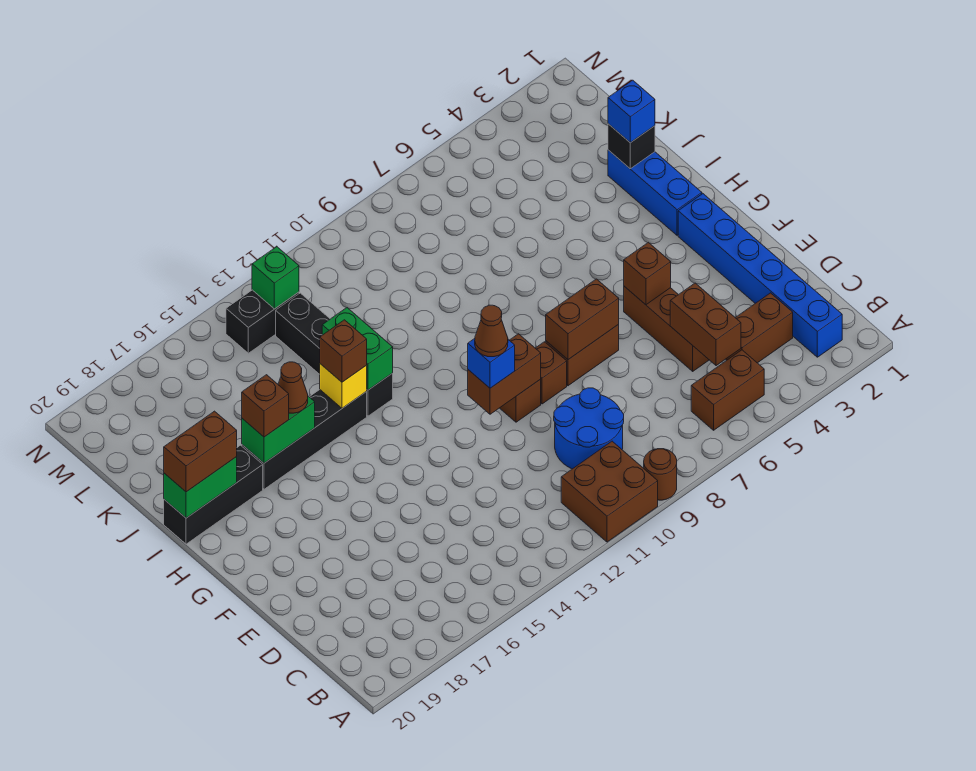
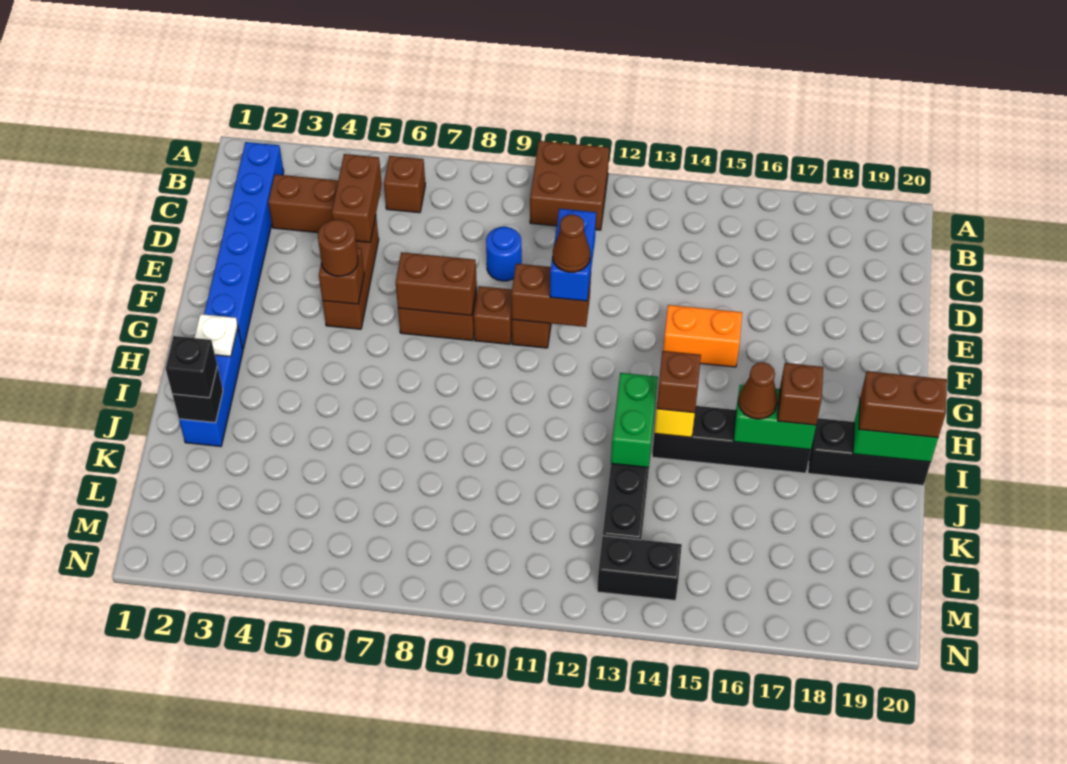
brown 1x1 round brick [644,449,677,500] -> brown 1x1 round brick moved to [318,219,358,276]
brown 1x2 brick [691,350,764,430] -> brown 1x1 brick [384,156,425,213]
blue 2x2 round brick [554,388,624,469] -> blue 1x1 round brick [486,227,522,281]
blue 1x1 brick [468,338,515,388] -> blue 1x2 brick [550,209,596,301]
none -> orange 1x2 brick [663,305,742,367]
none -> white 1x1 plate [194,314,238,357]
blue 1x1 brick [608,80,655,143] -> black 1x1 brick [166,336,217,398]
green 1x1 brick [252,247,299,309] -> none

